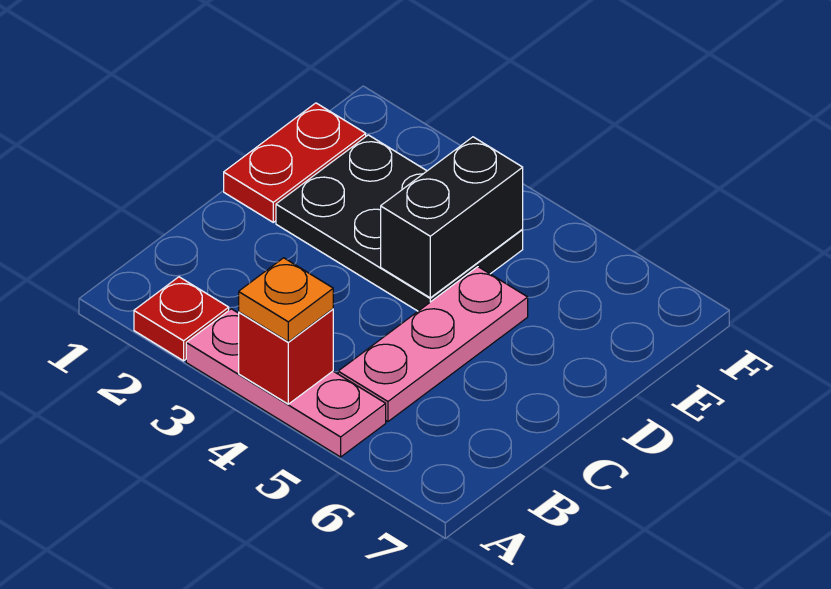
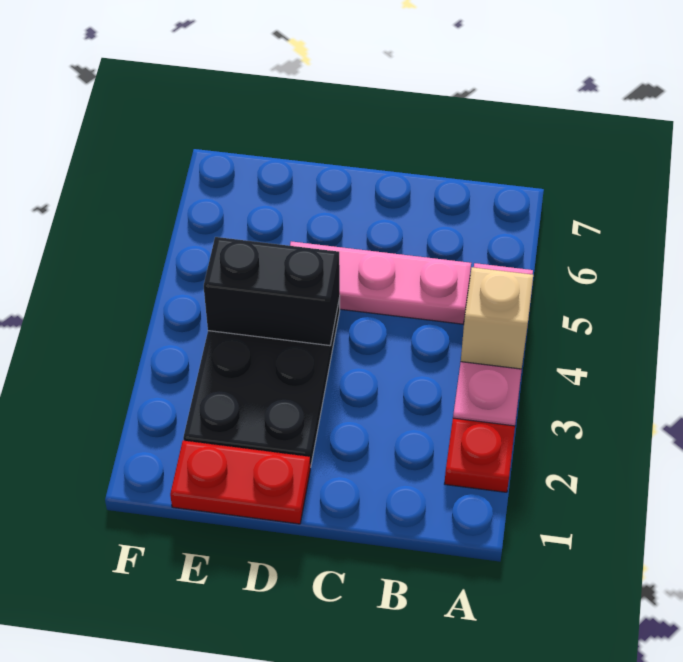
red 1x1 brick [239,309,333,404] -> tan 1x1 brick [461,267,533,369]
orange 1x1 plate [239,258,333,342] -> none

